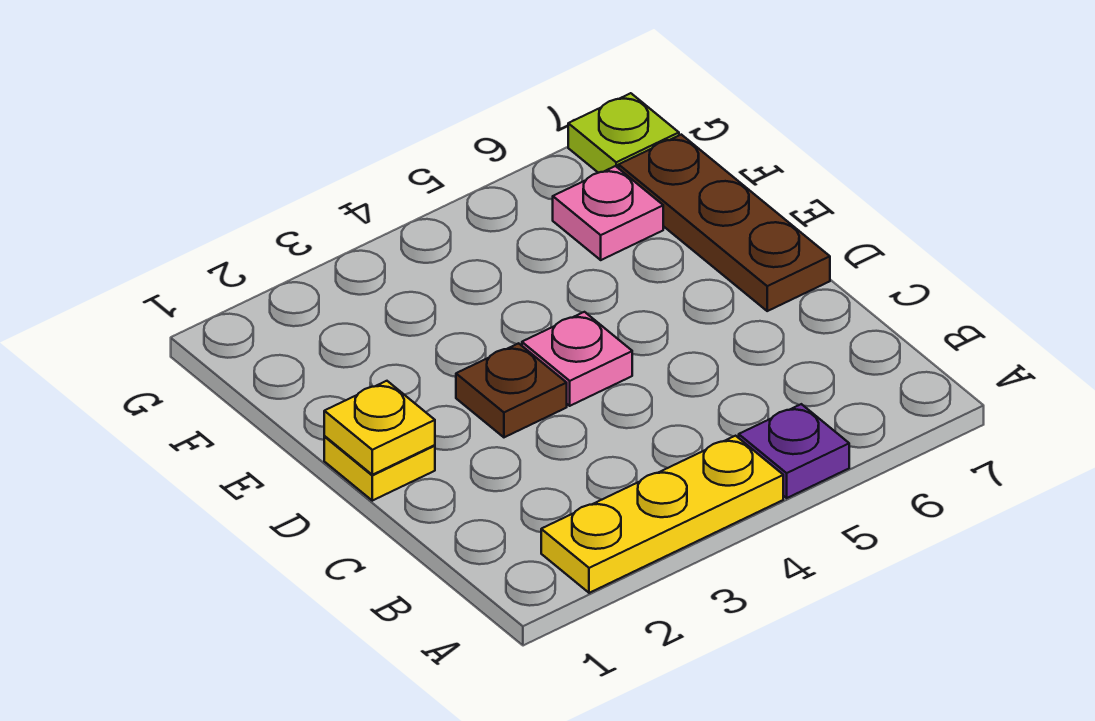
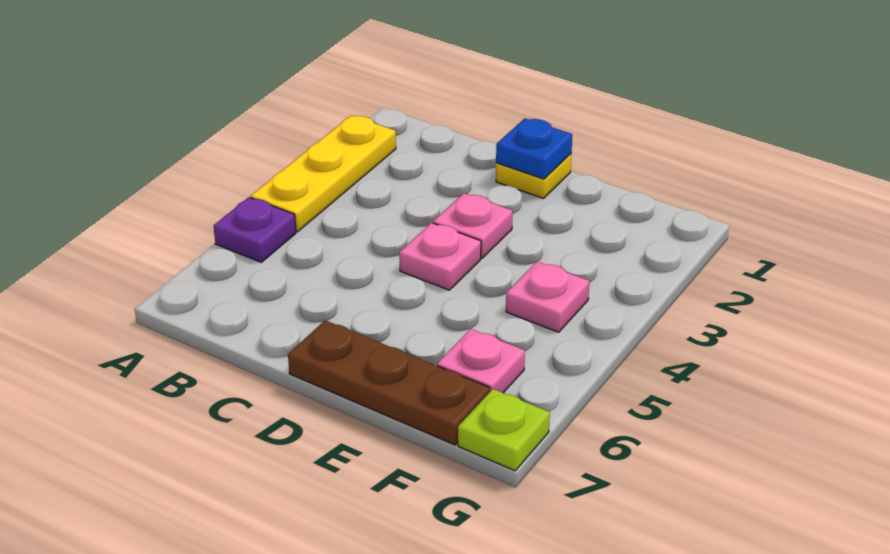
yellow 1x1 plate [324,381,435,475] -> blue 1x1 plate [496,118,572,179]
brown 1x1 plate [456,343,567,437] -> pink 1x1 plate [433,193,512,258]
none -> pink 1x1 plate [506,262,589,332]

